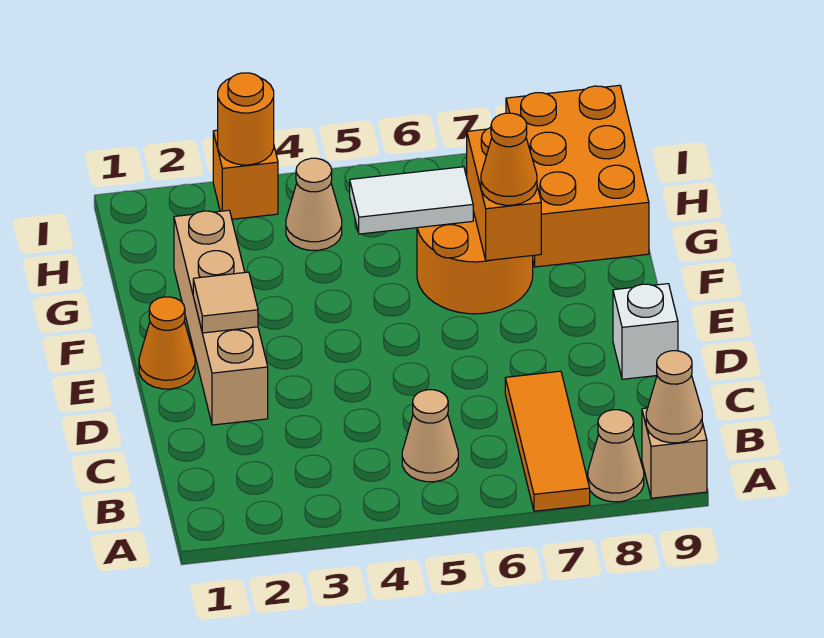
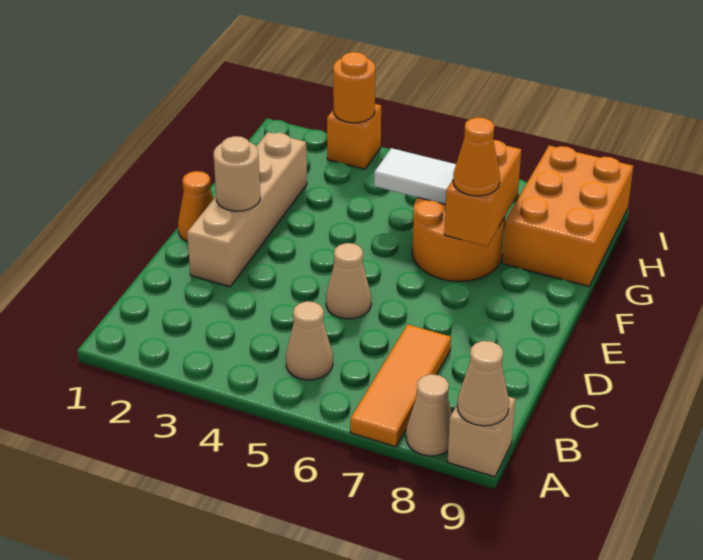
white 1x1 brick [613,284,678,379] -> none
tan 1x1 tile [193,272,258,333] -> tan 1x1 round brick [214,136,260,211]
tan 1x1 cone [286,158,342,250] -> tan 1x1 cone moved to [326,243,371,319]

